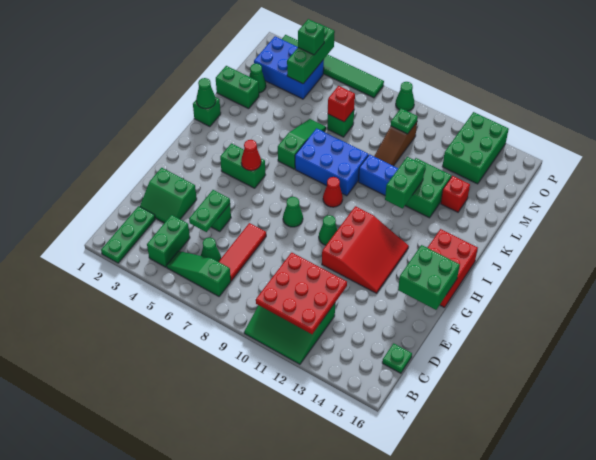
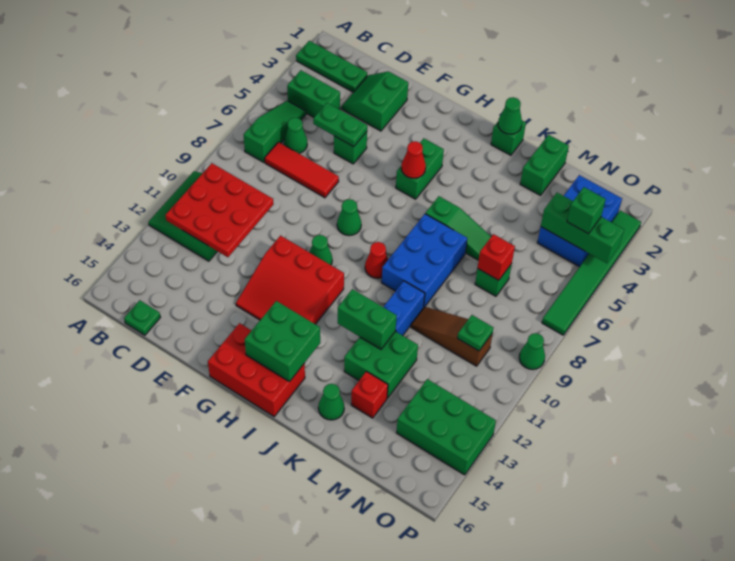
green 2x2 brick [398,245,460,310] -> green 2x2 brick moved to [245,301,320,382]
green 1x1 cone [249,64,266,93] -> green 1x1 cone moved to [318,384,344,420]

